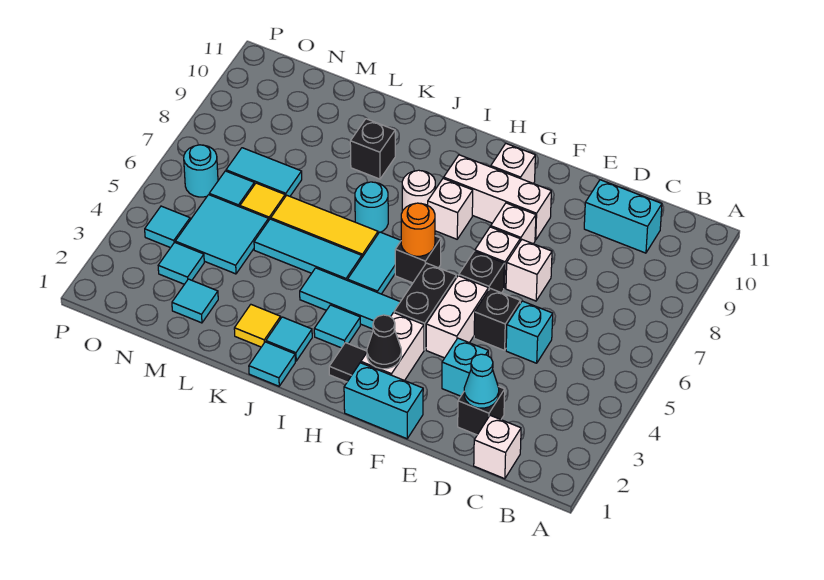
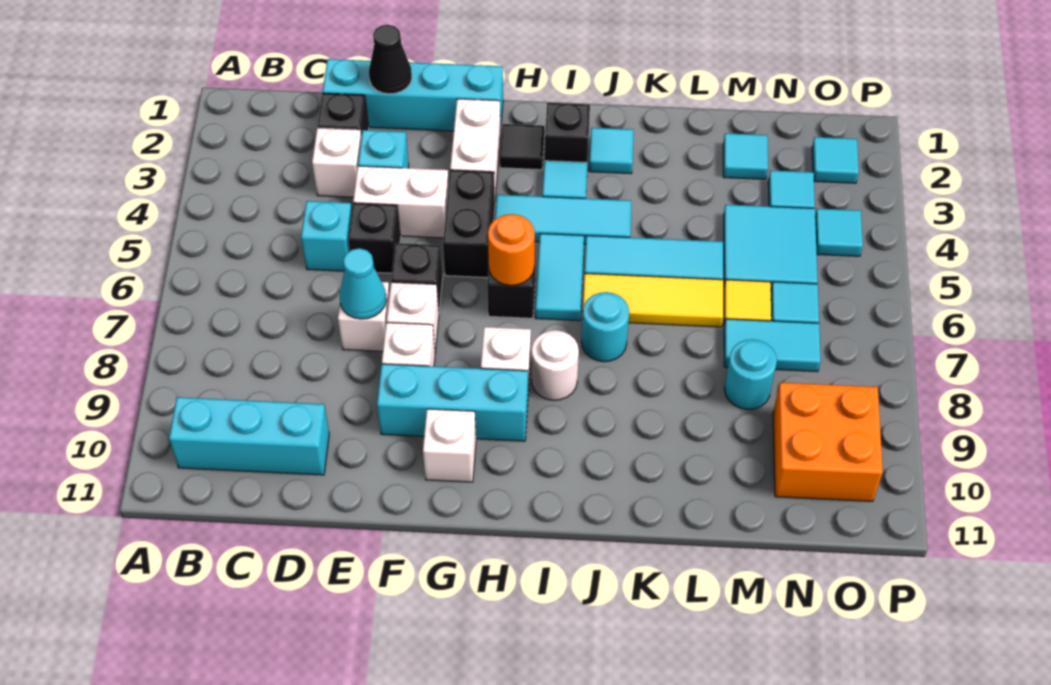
white 1x1 brick [474,415,521,479] -> white 1x1 brick moved to [312,128,361,197]
cyan 1x2 brick [584,180,662,253] -> cyan 1x3 brick [169,397,329,475]
cyan 1x1 cone [464,354,499,408] -> cyan 1x1 cone moved to [339,248,386,319]
cyan 1x2 brick [344,363,423,439] -> cyan 1x4 brick [323,59,503,133]
white 1x2 brick [426,276,488,358] -> white 1x2 brick turned to [353,166,449,238]
white 1x3 brick [444,155,551,240] -> cyan 1x3 brick [377,364,528,441]
black 1x1 cone [367,315,401,369] -> black 1x1 cone moved to [369,25,412,94]
cyan 1x1 tile [249,342,295,386] -> cyan 1x1 tile moved to [812,137,859,183]
yellow 1x1 tile [234,305,281,347] -> none
black 1x1 brick [350,119,395,179] -> black 1x1 brick moved to [545,103,590,163]
none -> orange 2x2 brick [773,383,883,501]
cyan 1x1 round brick [184,145,218,197] -> cyan 1x1 round brick moved to [724,339,777,409]

